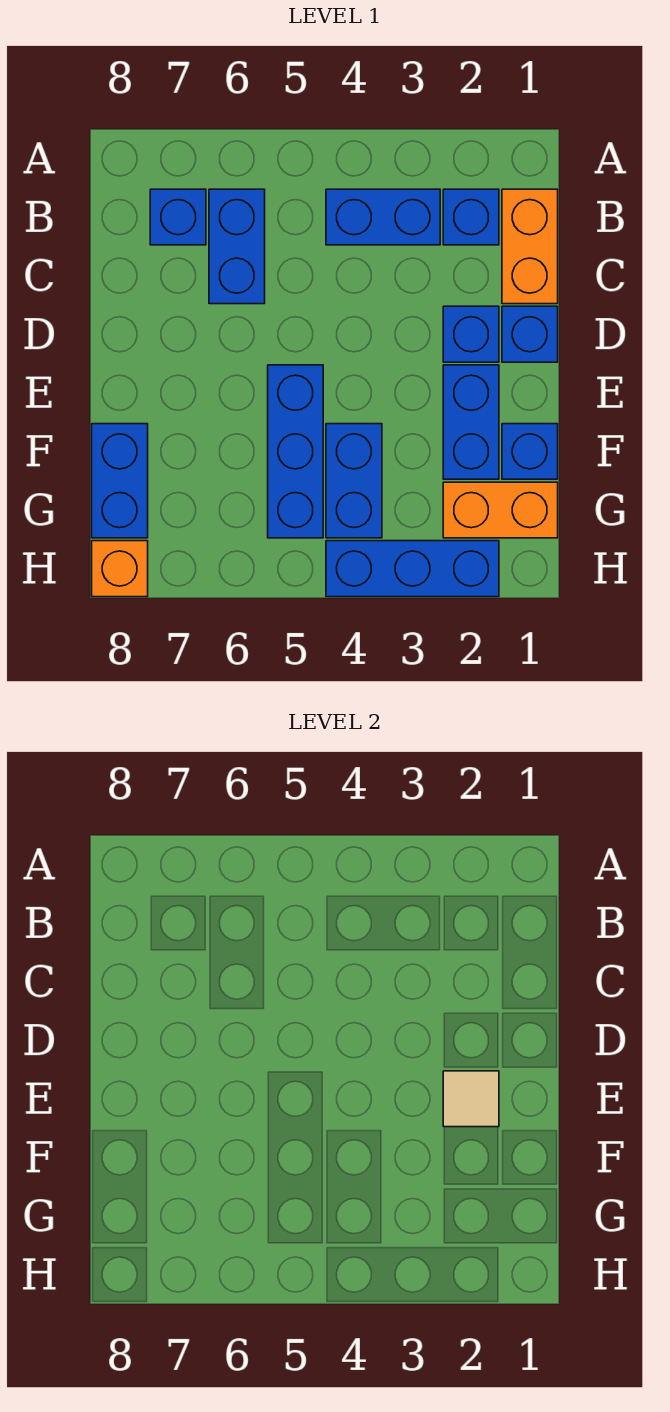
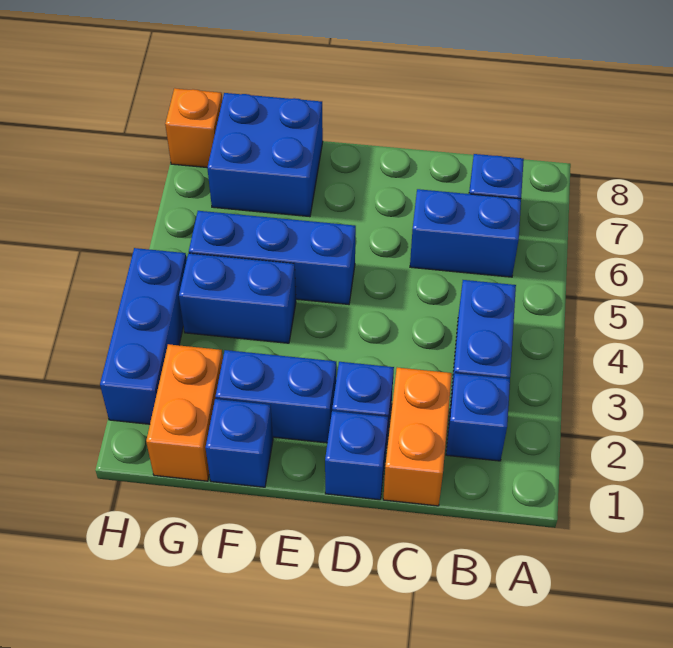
orange 1x2 brick [502,189,558,304] -> orange 1x2 brick turned to [383,368,452,506]
tan 1x1 tile [443,1071,499,1127] -> none
blue 1x2 brick [92,424,148,538] -> blue 2x2 brick [207,93,323,217]

